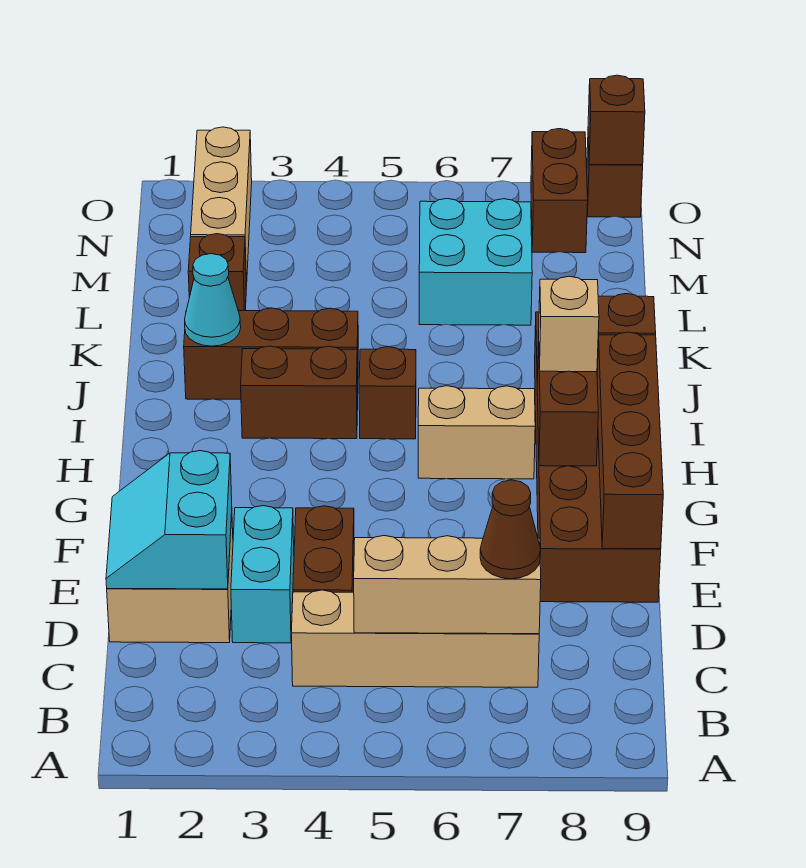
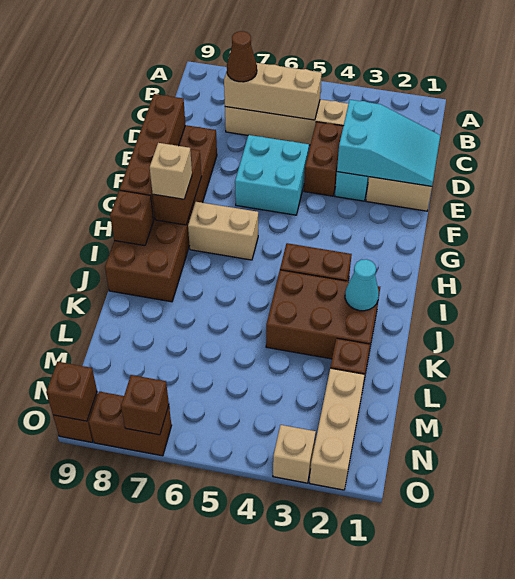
cyan 2x2 slope [106,451,232,589] -> cyan 2x3 slope [337,100,440,186]
brown 1x1 brick [359,347,416,439] -> brown 1x1 brick moved to [121,375,169,435]
brown 1x3 brick [184,308,358,399] -> brown 2x3 brick [266,270,380,359]
cyan 2x2 brick [419,199,532,325] -> cyan 2x2 brick moved to [235,135,309,215]
brown 1x2 brick [531,129,588,253] -> brown 1x2 brick turned to [89,392,172,456]
none -> tan 1x1 brick [273,425,316,483]

